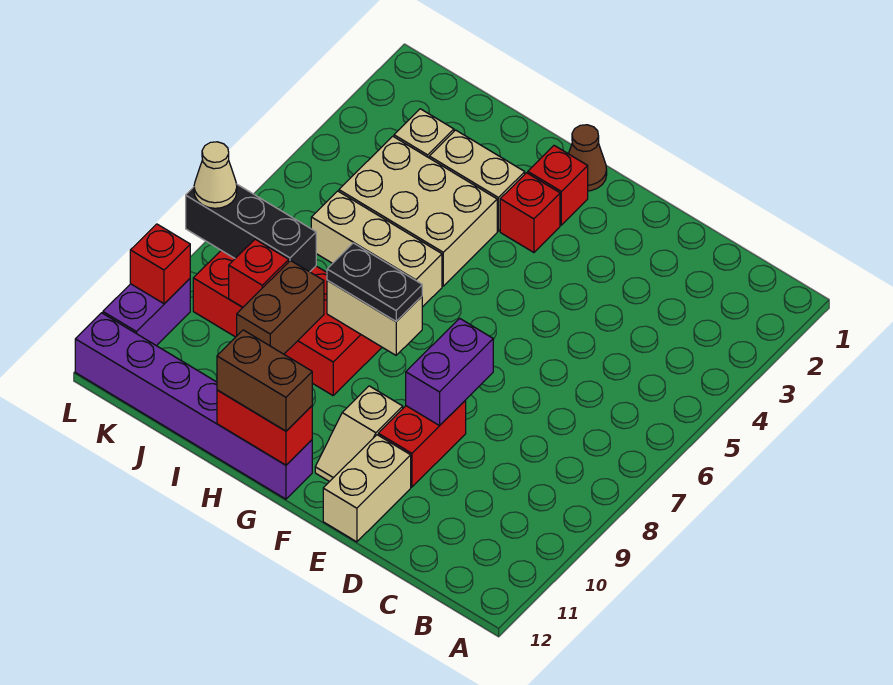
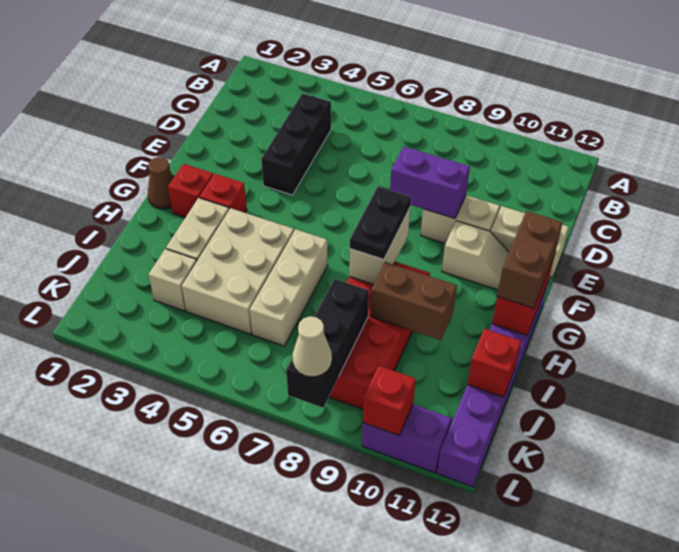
none -> black 1x3 brick [261,93,331,195]
red 1x2 brick [378,400,466,487] -> tan 1x2 brick [421,195,500,244]
red 1x1 brick [229,239,289,307] -> red 1x1 brick moved to [467,329,521,397]

